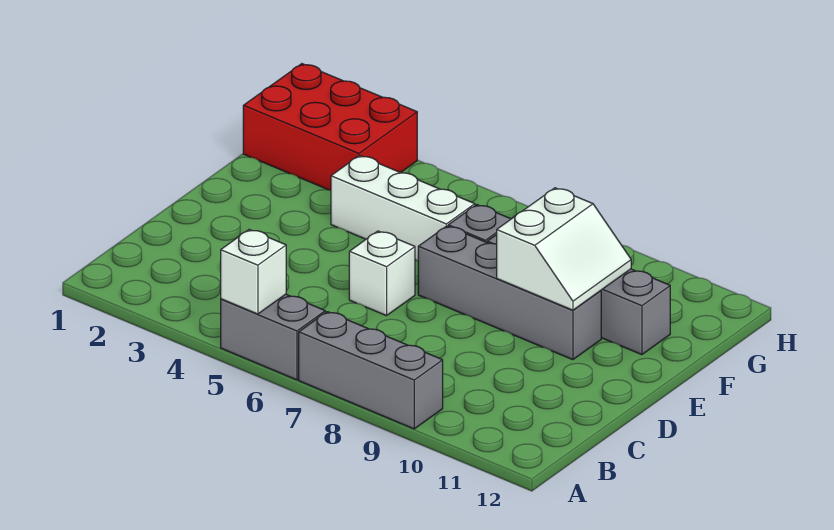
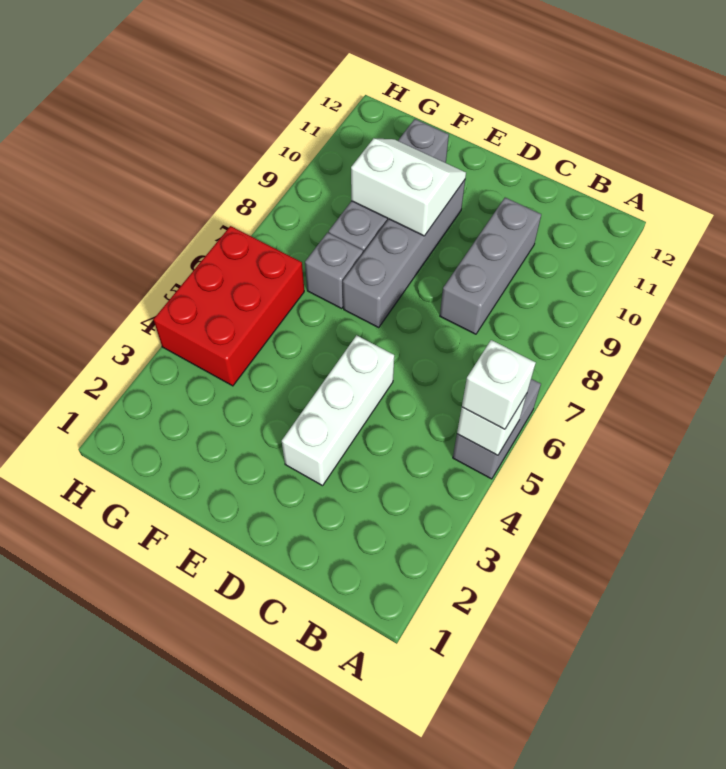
grey 1x3 brick [299,312,443,429] -> grey 1x3 brick moved to [440,198,541,334]
white 1x1 brick [349,231,415,316] -> white 1x1 brick moved to [462,340,536,429]
white 1x3 brick [331,156,475,261] -> white 1x3 brick moved to [282,335,394,486]
red 2x3 brick [243,64,417,190] -> red 2x3 brick moved to [153,226,304,386]

